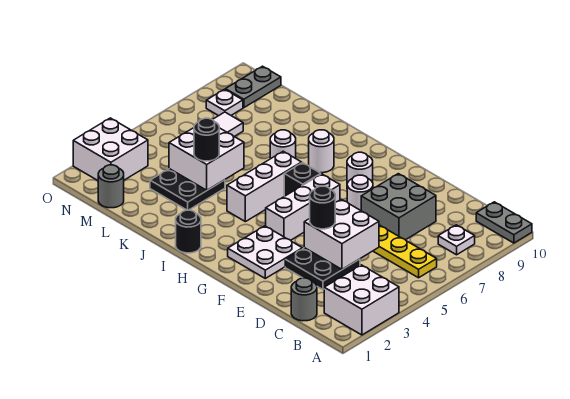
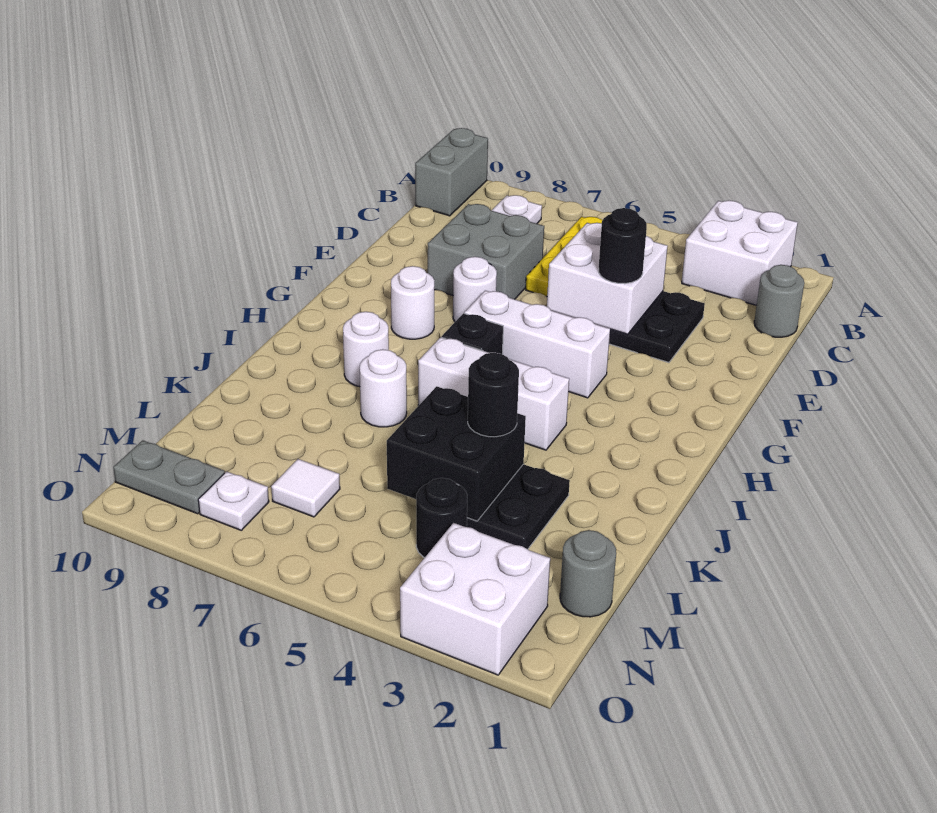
grey 1x2 plate [476,202,532,243] -> grey 1x2 brick [415,128,488,216]
white 2x2 plate [228,226,302,278] -> none
black 1x1 round brick [176,210,201,253] -> black 1x1 round brick moved to [416,478,467,558]
white 2x2 brick [169,128,244,190] -> black 2x2 brick [387,386,526,521]

